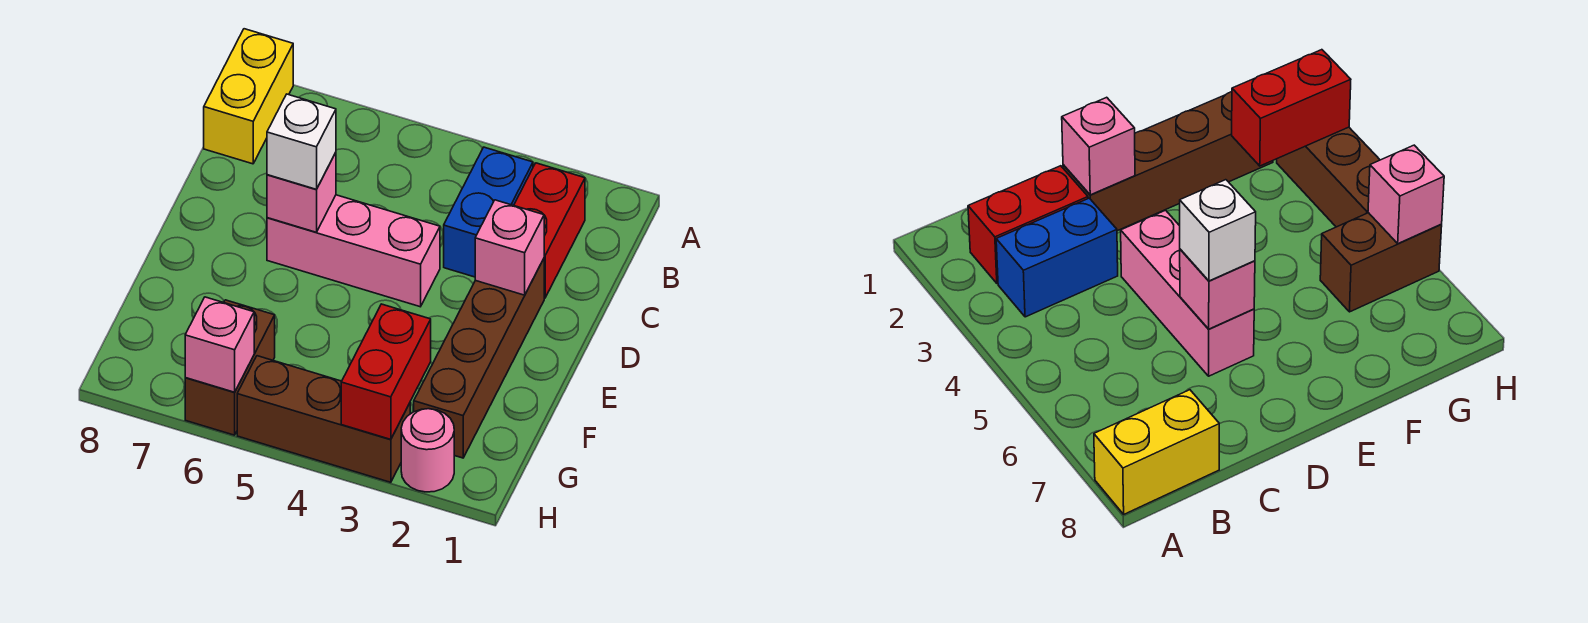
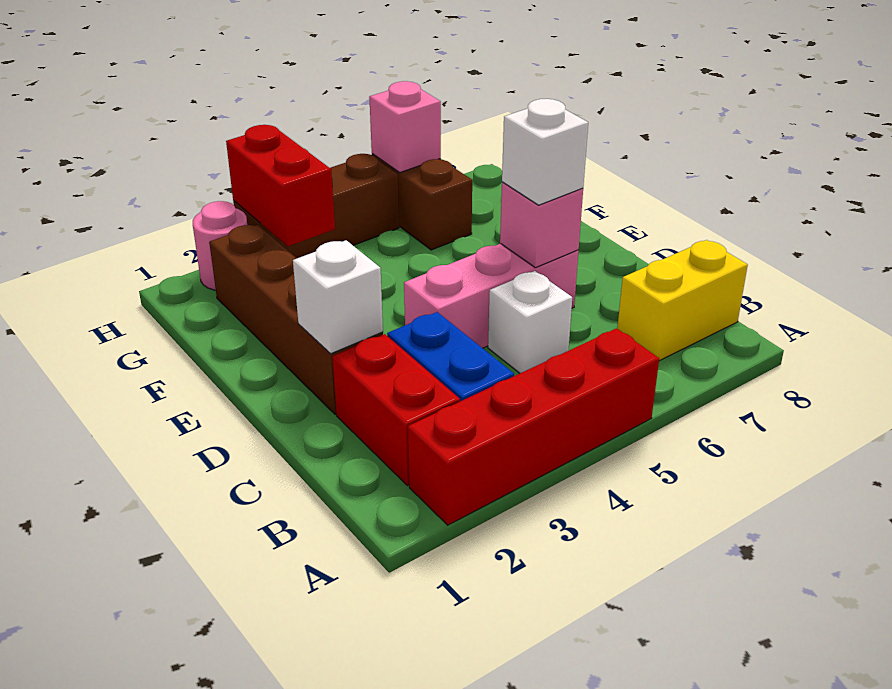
none -> red 1x4 brick [408,328,659,525]
yellow 1x2 brick [204,29,293,164] -> yellow 1x2 brick turned to [617,240,748,361]
none -> white 1x1 brick [488,271,572,373]
pink 1x1 brick [475,200,544,295] -> white 1x1 brick [293,240,383,354]

